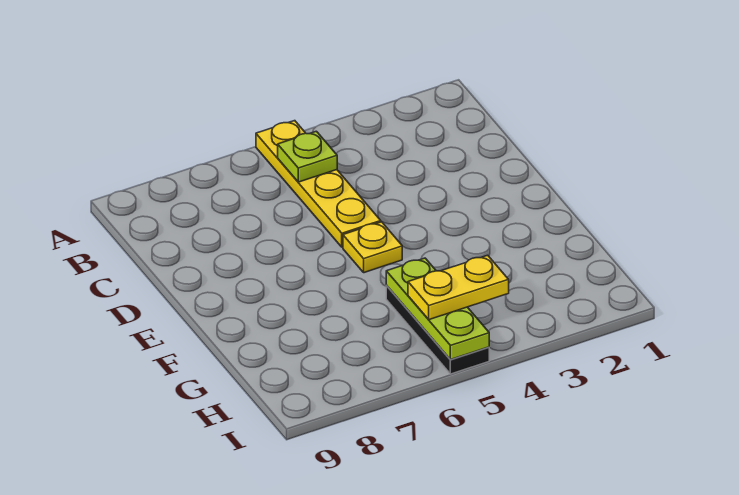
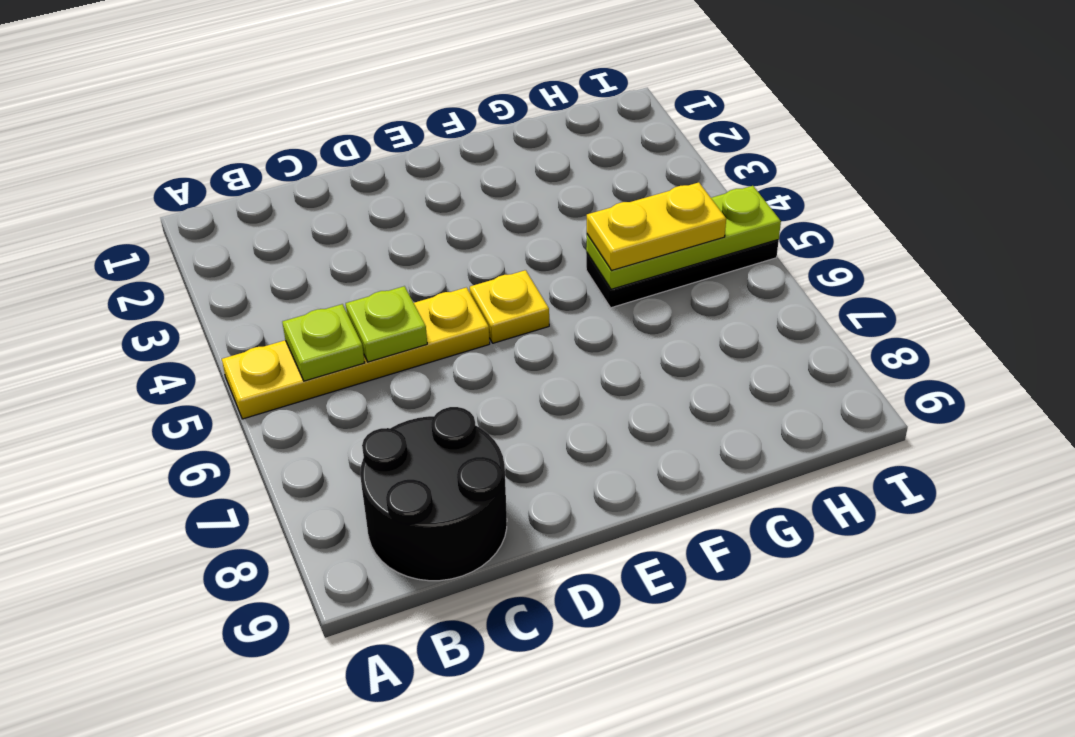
none -> black 2x2 round brick [360,407,507,581]
none -> lime 1x1 plate [346,286,427,362]
yellow 1x2 plate [408,255,509,320] -> yellow 1x2 plate turned to [587,182,726,271]

